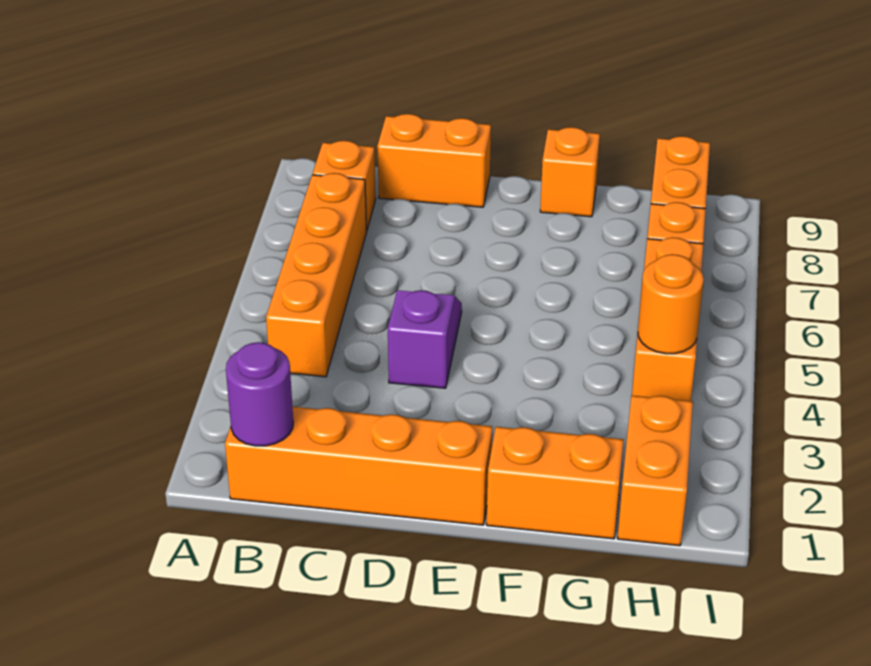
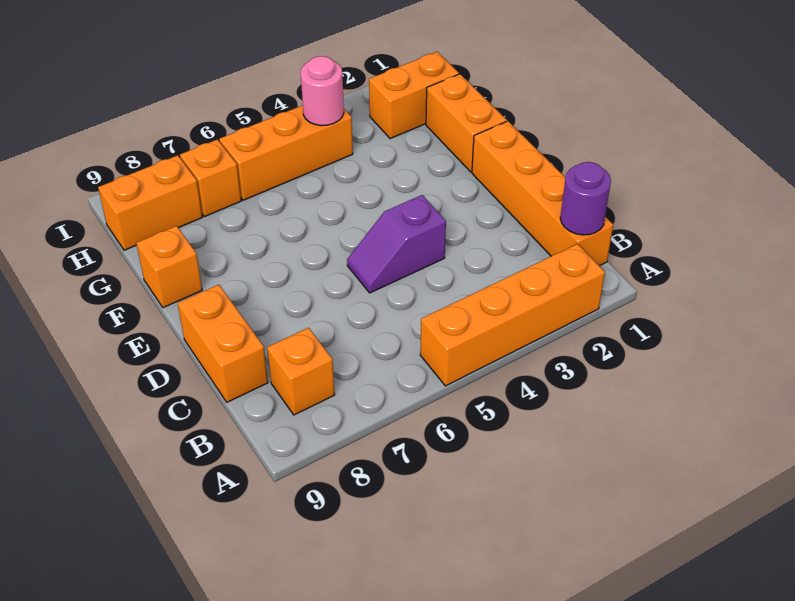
orange 1x4 brick [266,173,367,377] -> orange 1x4 brick moved to [420,244,605,386]
orange 1x1 round brick [638,254,704,354] -> pink 1x1 round brick [301,56,344,126]

